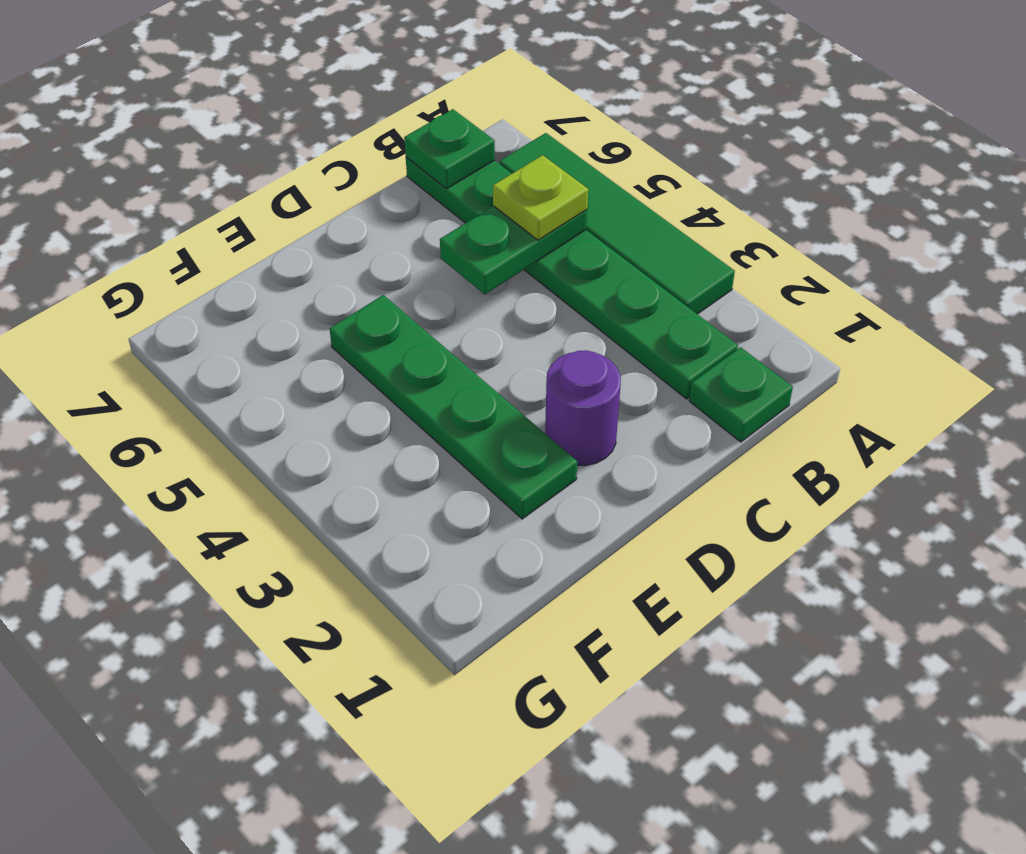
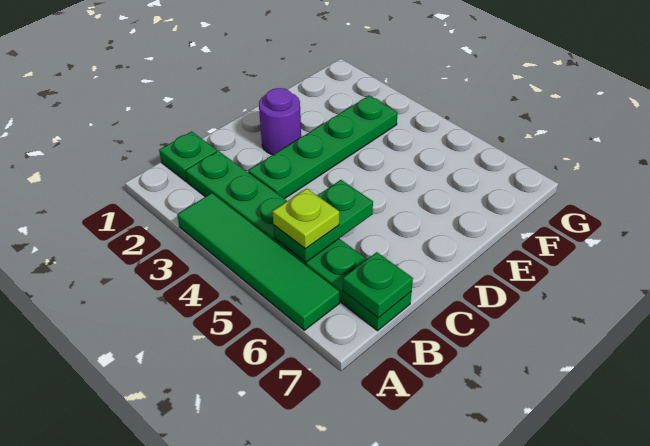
green 1x4 plate [330,295,577,519] -> green 1x4 plate turned to [248,96,398,199]

